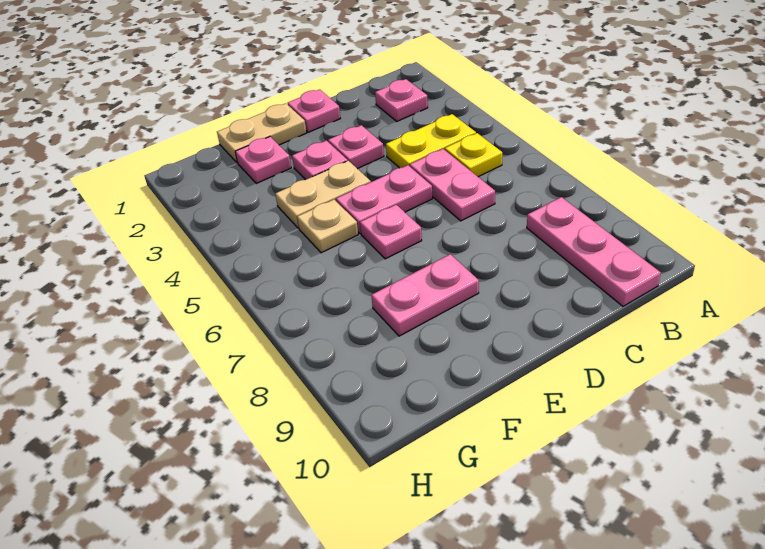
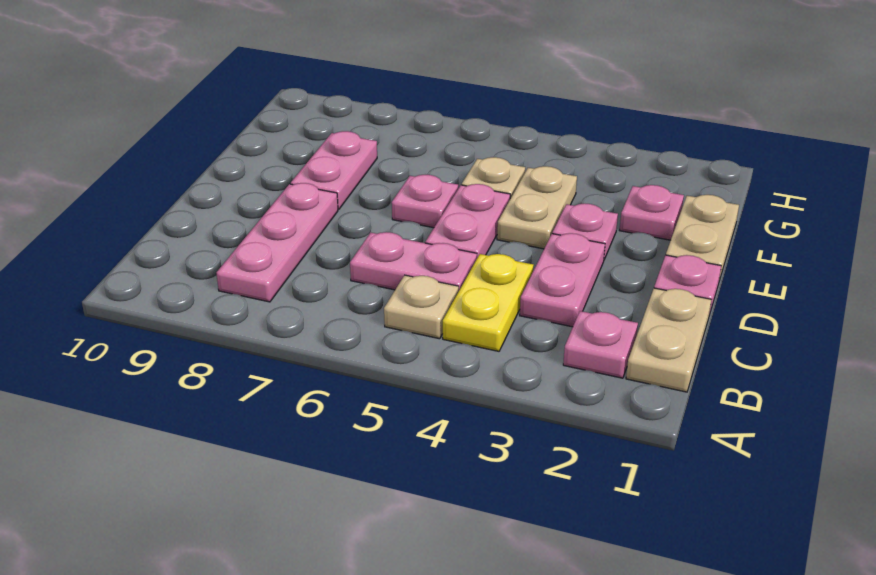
none -> tan 1x2 plate [626,288,712,392]
yellow 1x1 plate [445,133,502,177] -> tan 1x1 plate [384,275,459,339]
pink 1x3 plate [527,197,661,306] -> pink 1x3 plate turned to [216,183,338,302]
pink 1x1 plate [328,125,384,169] -> pink 1x2 plate [520,233,605,327]

